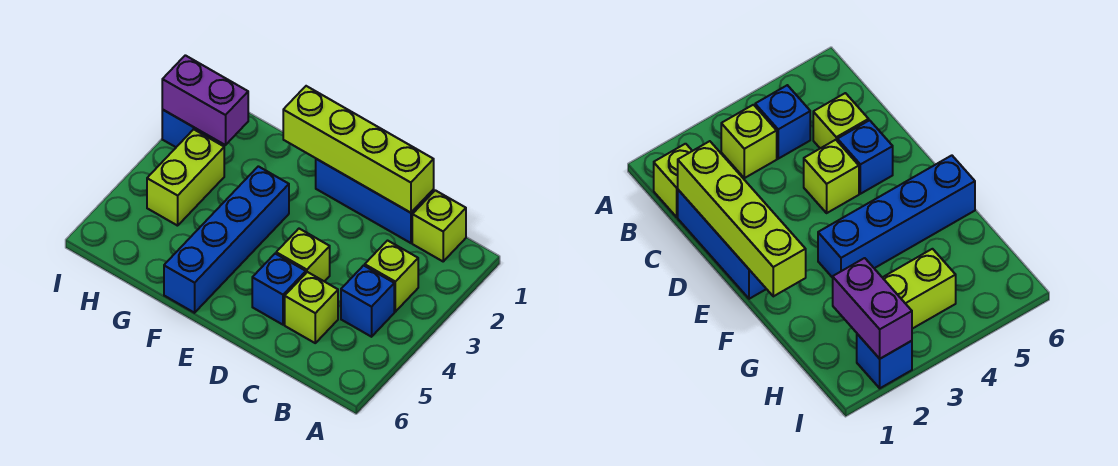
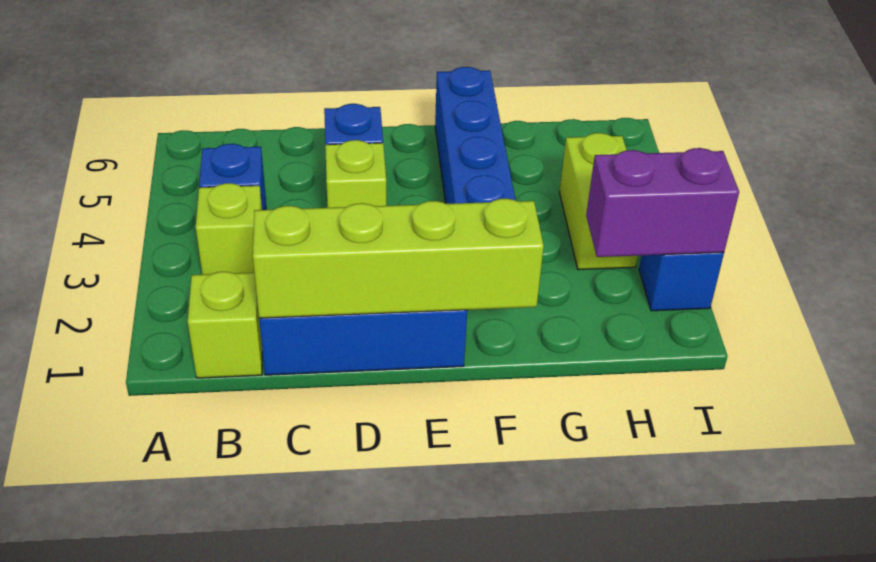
lime 1x1 brick [285,272,338,343] -> none

